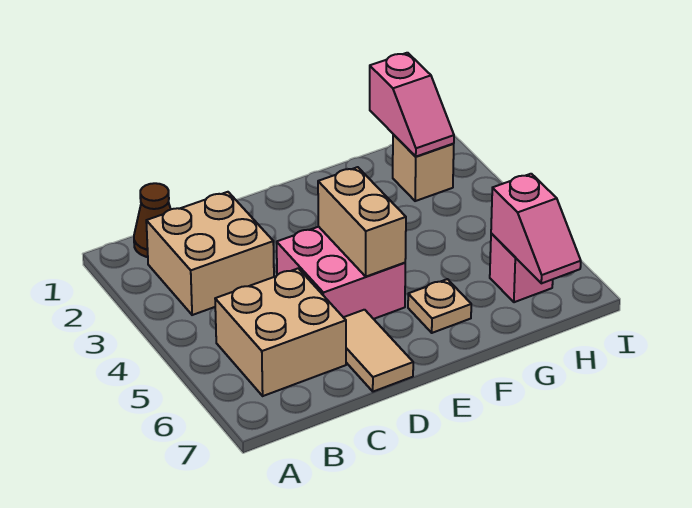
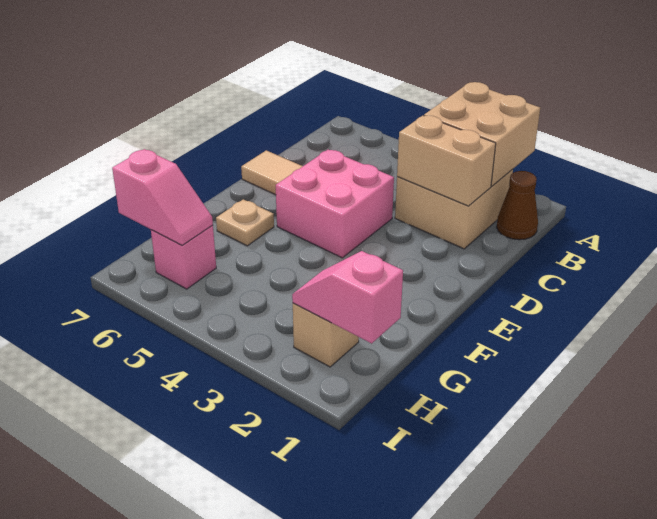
tan 2x2 brick [215,268,346,396] -> tan 2x2 brick moved to [424,82,540,186]
tan 1x2 brick [318,167,406,277] -> tan 1x2 brick moved to [397,116,496,206]
pink 1x2 slope [491,174,581,283] -> pink 1x2 slope turned to [112,149,213,245]

